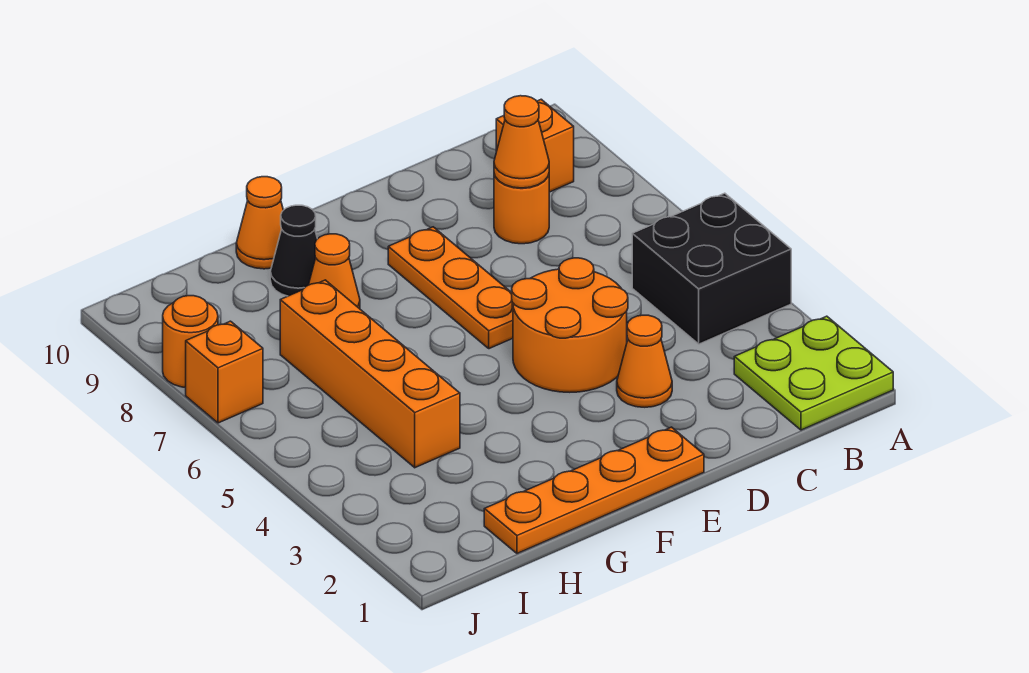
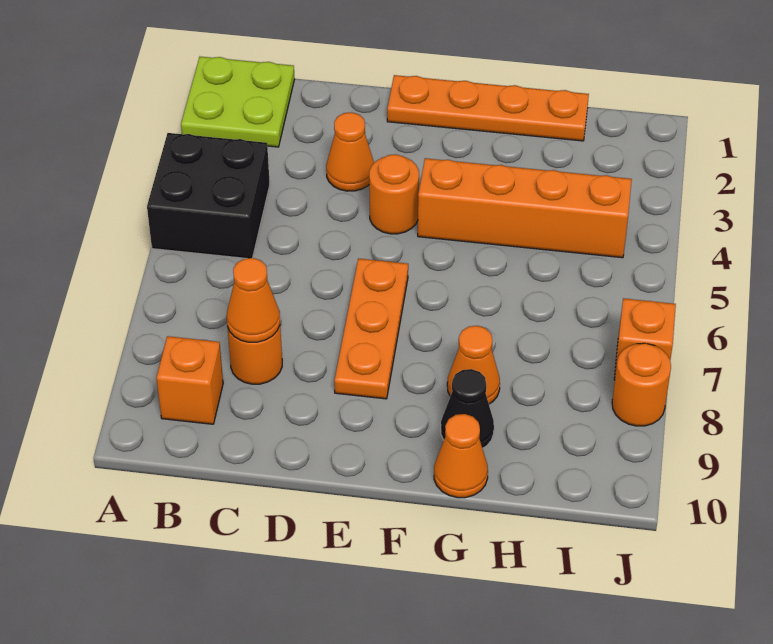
orange 2x2 round brick [512,258,628,392] -> orange 1x1 round brick [369,154,419,234]
orange 1x4 brick [280,280,460,468] -> orange 1x4 brick turned to [418,158,632,258]

